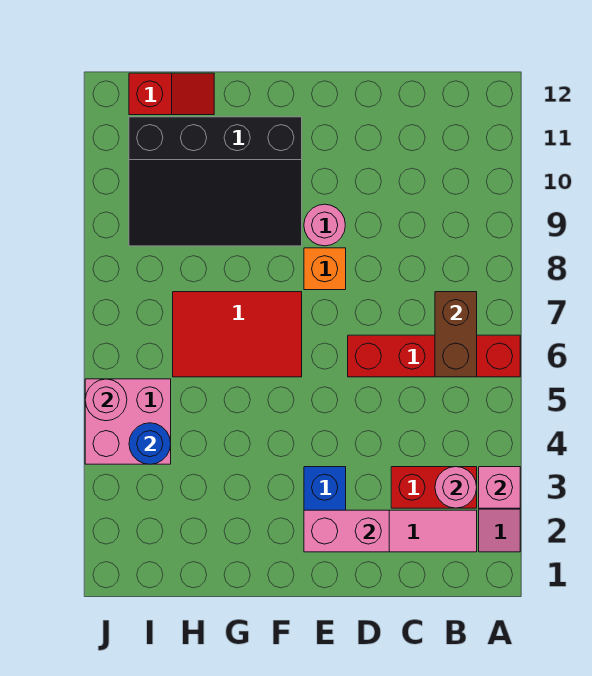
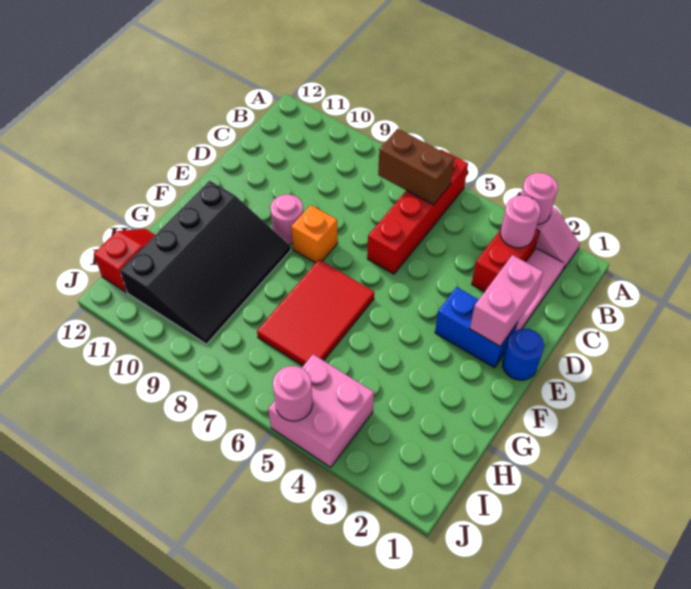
pink 1x1 brick [479,467,520,508] -> pink 1x1 round brick [521,173,558,225]
blue 1x1 round brick [129,423,171,464] -> blue 1x1 round brick moved to [503,329,544,380]

